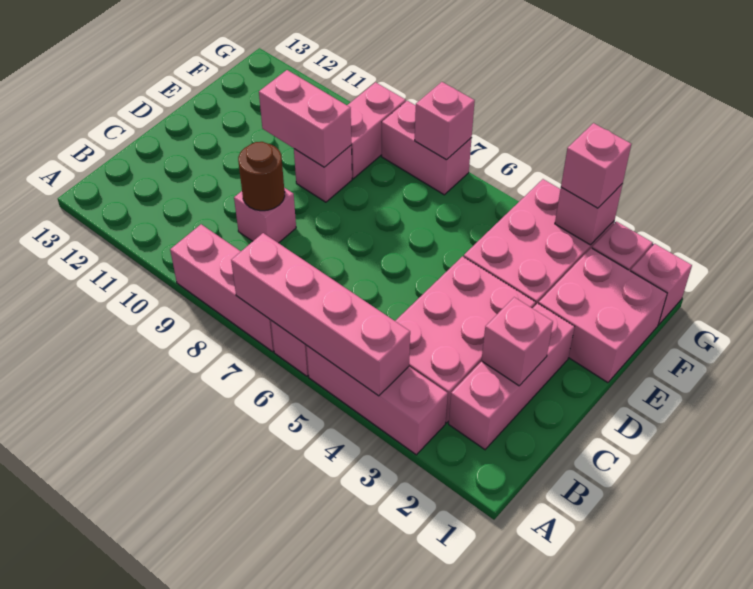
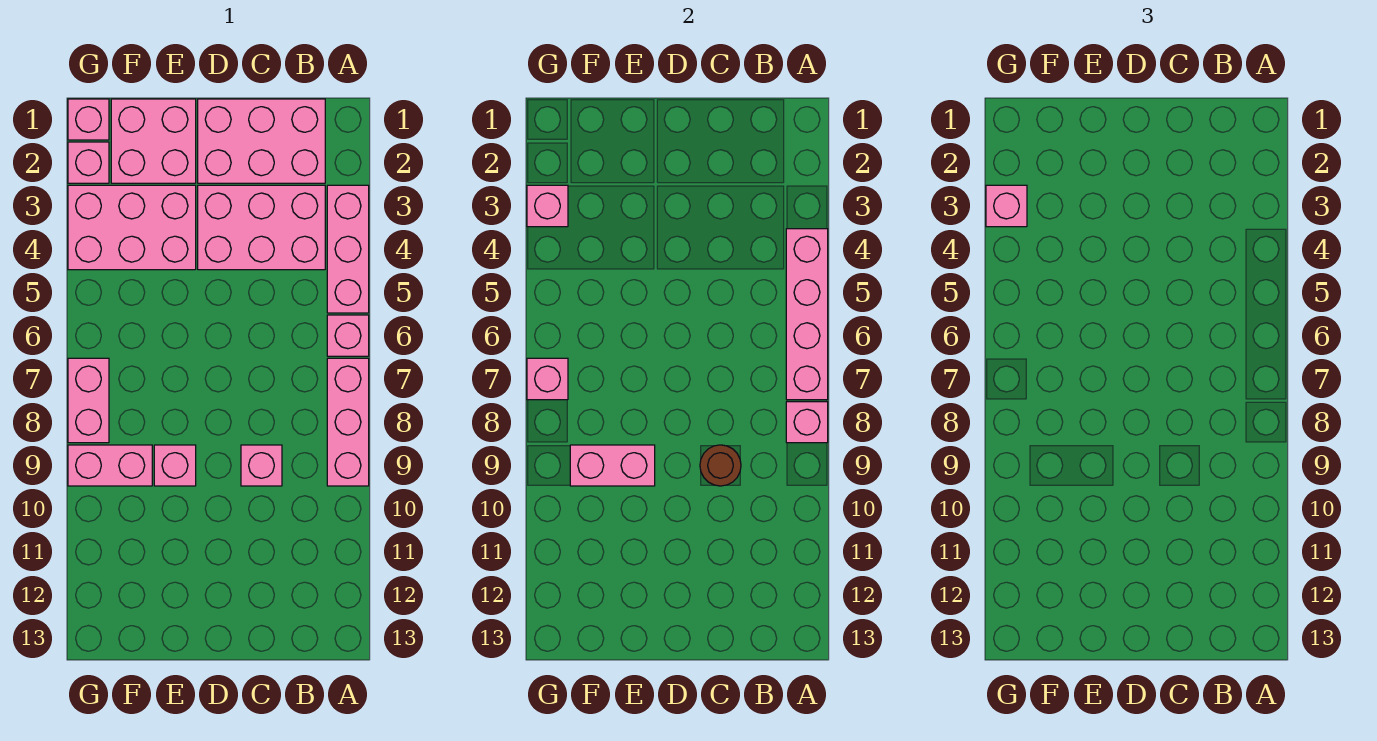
pink 1x3 brick [449,303,574,449] -> pink 2x3 brick [198,99,325,183]
pink 1x1 brick [481,297,553,386] -> pink 1x1 brick moved to [786,402,828,443]
pink 1x2 brick [259,70,351,167] -> pink 1x2 brick turned to [570,445,655,486]

